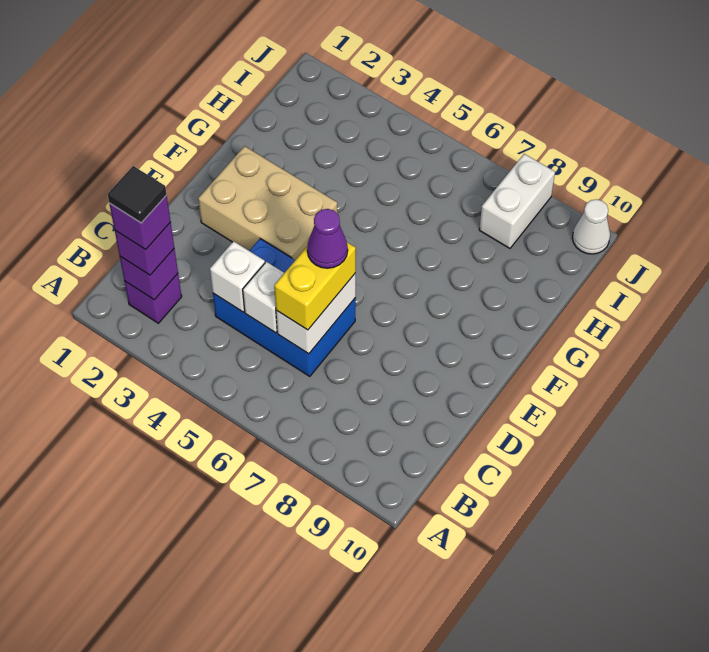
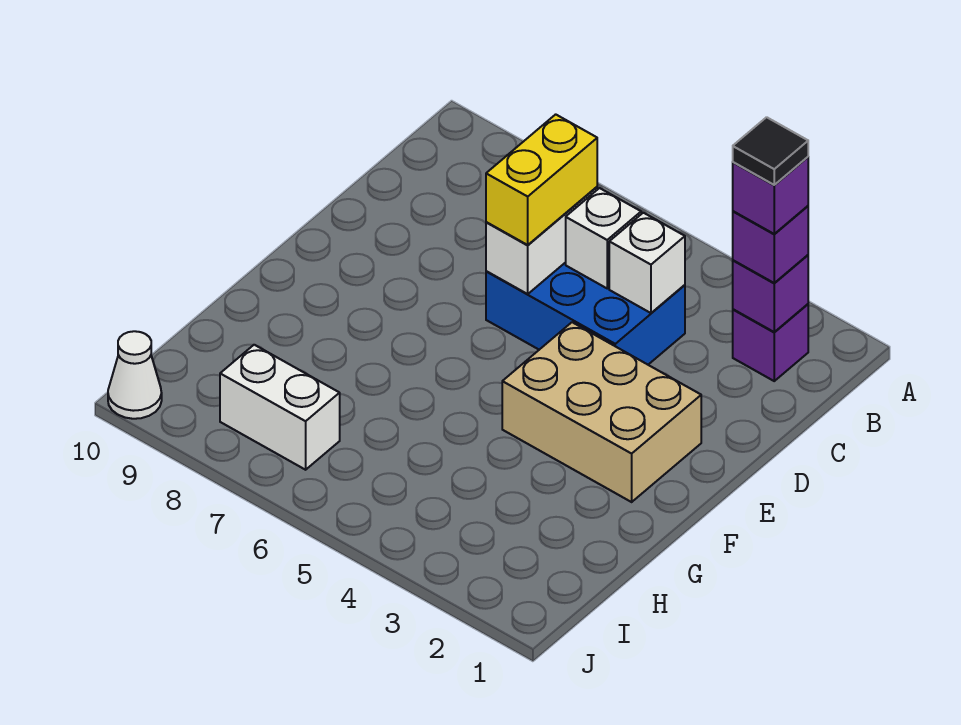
purple 1x1 cone [307,209,348,268] -> none
white 1x2 brick [479,154,555,248] -> white 1x2 brick turned to [220,345,340,470]

